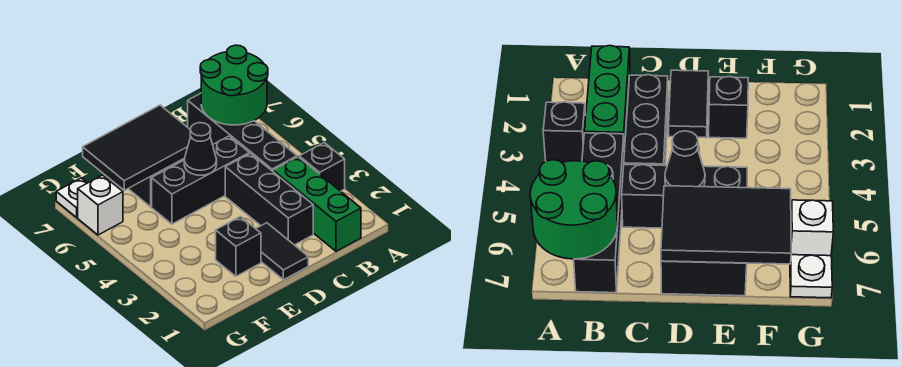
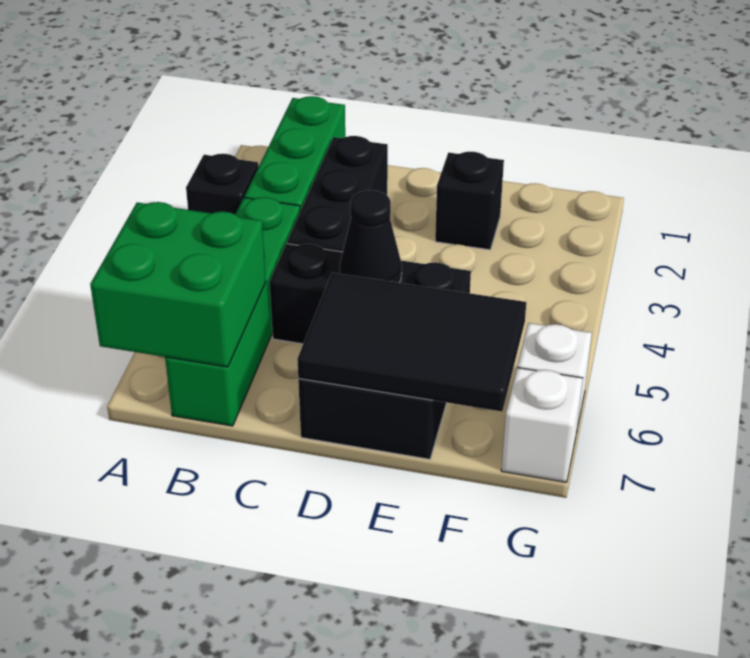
green 2x2 round brick [200,45,268,125] -> green 2x2 brick [90,202,266,367]
black 1x4 brick [188,93,297,171] -> green 1x4 brick [165,197,300,426]
black 1x2 tile [256,223,308,280] -> none
white 1x1 plate [56,178,87,217] -> white 1x1 brick [501,368,583,482]

